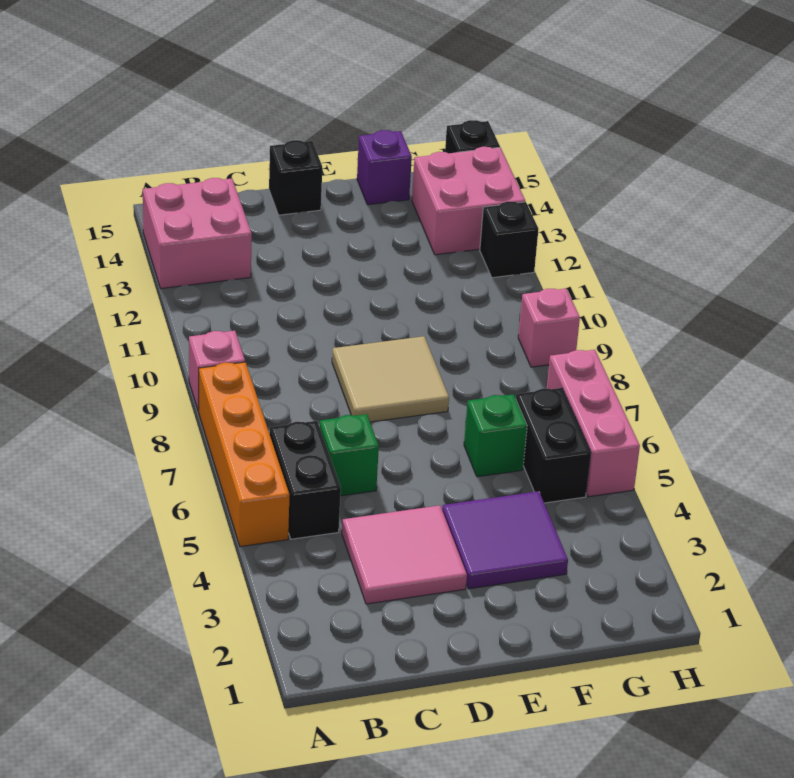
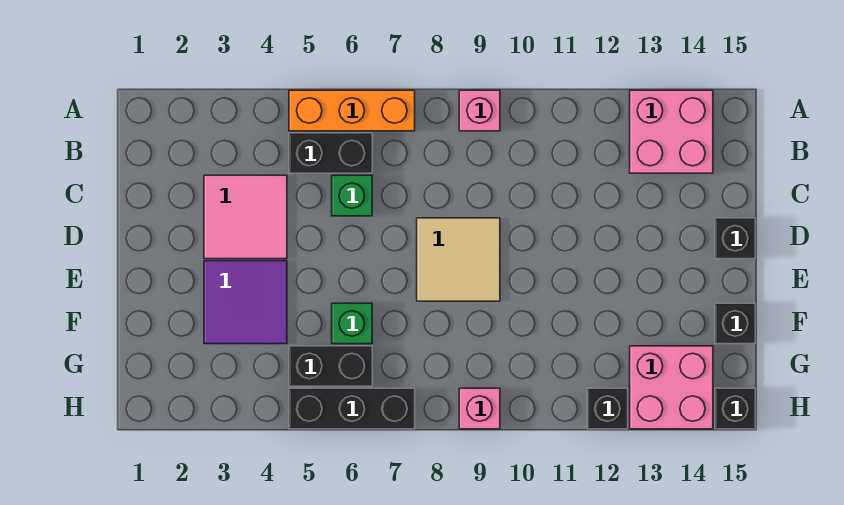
orange 1x4 brick [199,362,290,547] -> orange 1x3 brick [289,90,415,131]
purple 1x1 brick [357,130,412,205] -> black 1x1 brick [715,303,755,344]
pink 1x3 brick [547,350,640,497] -> black 1x3 brick [289,388,415,429]

